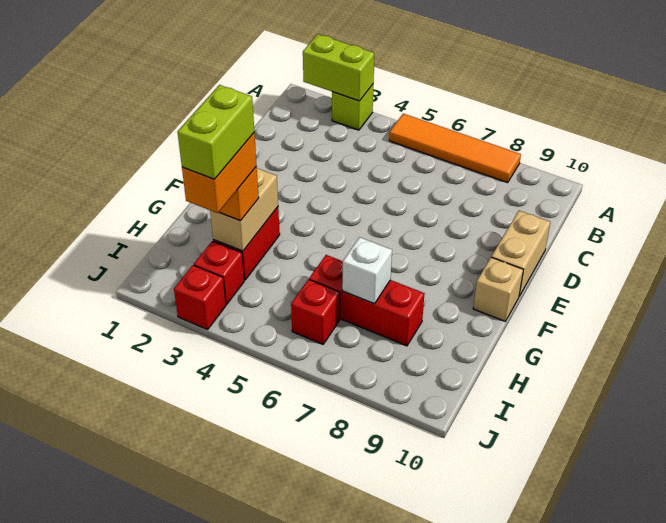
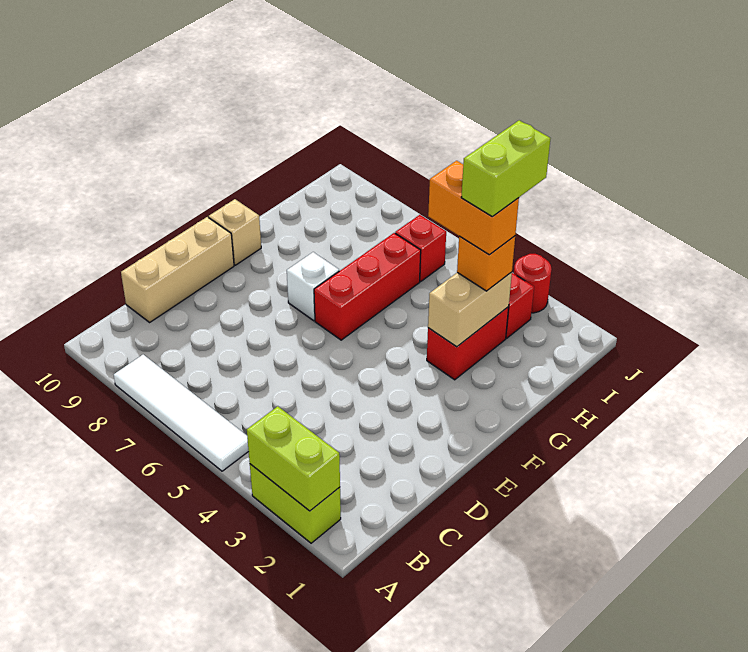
lime 1x1 brick [332,85,373,130] -> lime 1x2 brick [250,464,341,543]
orange 1x4 tile [389,114,521,183] -> white 1x4 tile [114,355,249,471]
tan 1x2 brick [491,211,550,296] -> tan 1x3 brick [121,217,234,322]
orange 1x2 brick [182,133,257,213] -> orange 1x2 brick turned to [428,161,519,255]
red 1x3 brick [309,255,425,346] -> red 1x3 brick turned to [314,233,421,340]
white 1x1 brick [342,237,392,304] -> white 1x1 brick moved to [287,252,339,321]
red 1x1 brick [174,265,226,329] -> red 1x1 round brick [514,254,551,313]

